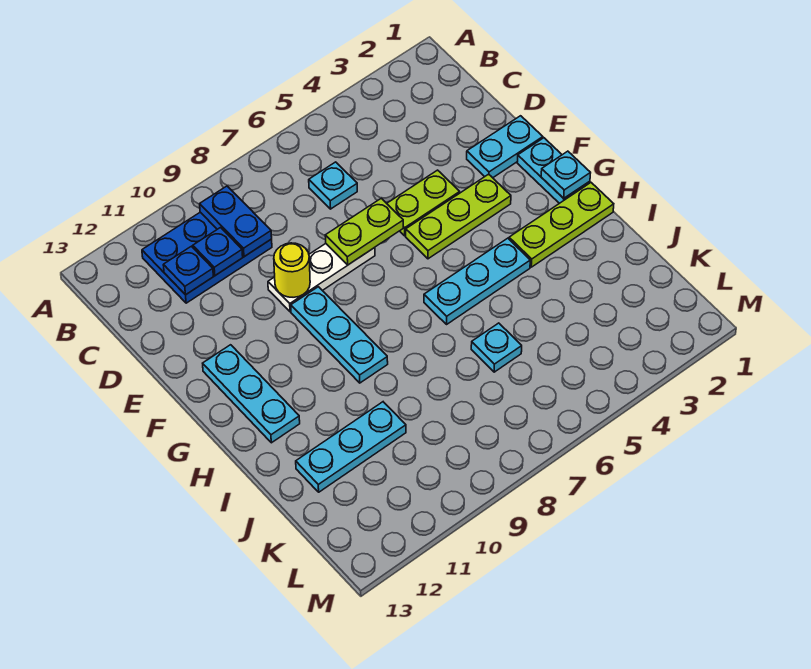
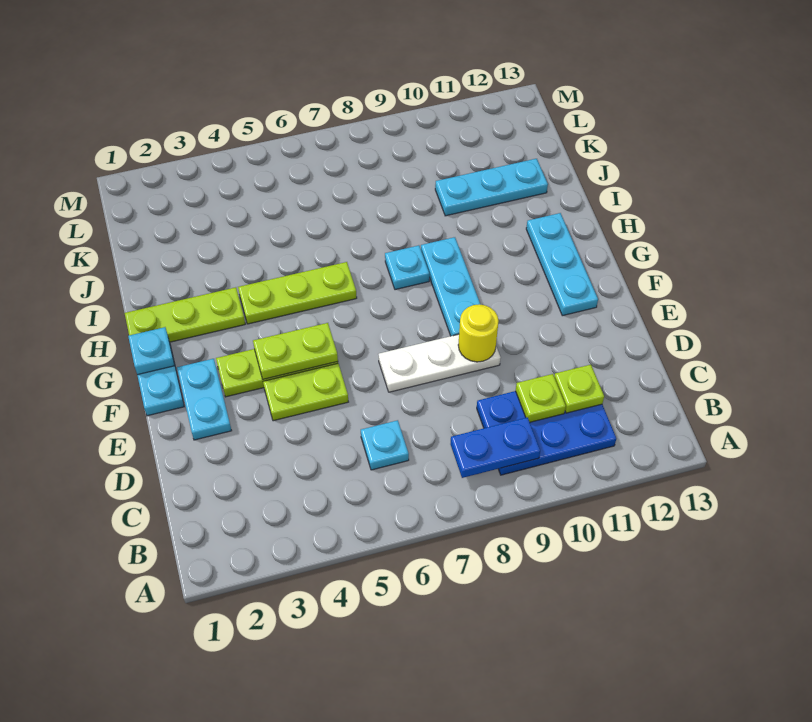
blue 1x2 plate [200,186,272,257] -> blue 1x2 plate turned to [451,417,540,478]
blue 1x1 plate [193,228,243,275] -> lime 1x1 plate [516,374,566,422]
blue 1x1 plate [163,246,213,295] -> lime 1x1 plate [554,365,604,413]
cyan 1x2 plate [467,116,543,178] -> cyan 1x2 plate turned to [177,359,232,440]
lime 1x2 plate [325,198,403,265] -> lime 1x2 plate moved to [253,323,338,379]
cyan 1x3 plate [424,238,530,325] -> lime 1x3 plate [238,262,357,324]
cyan 1x1 plate [471,323,522,372] -> cyan 1x1 plate moved to [385,245,429,290]

